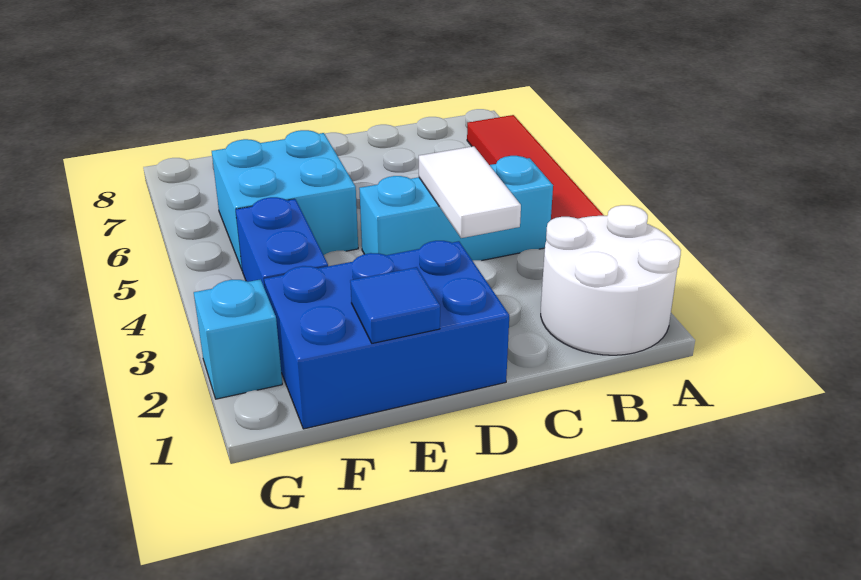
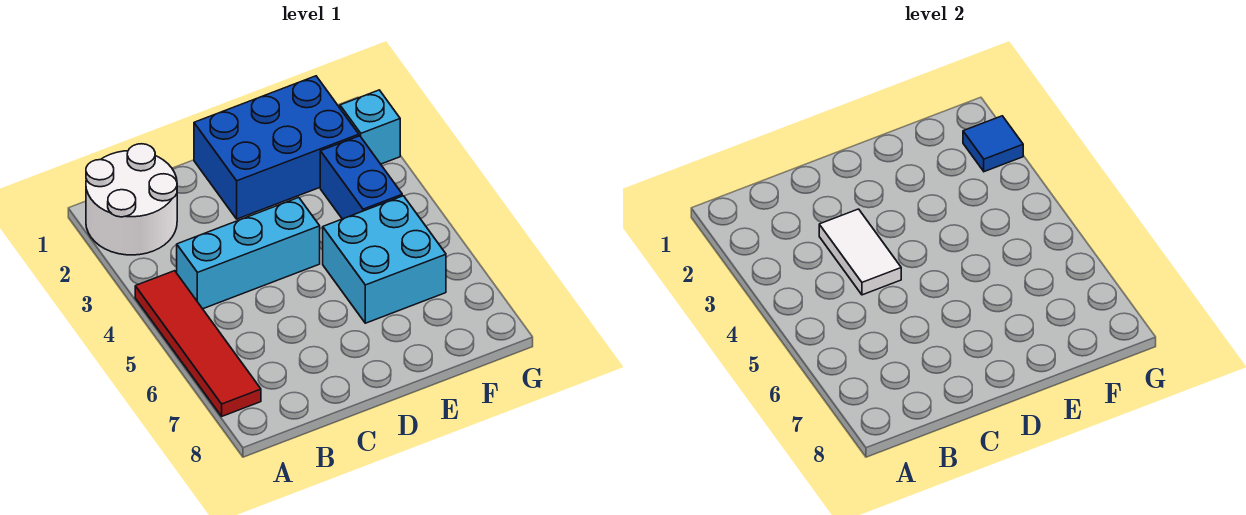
blue 1x1 tile [350,267,440,343] -> blue 1x1 tile moved to [963,116,1023,172]

